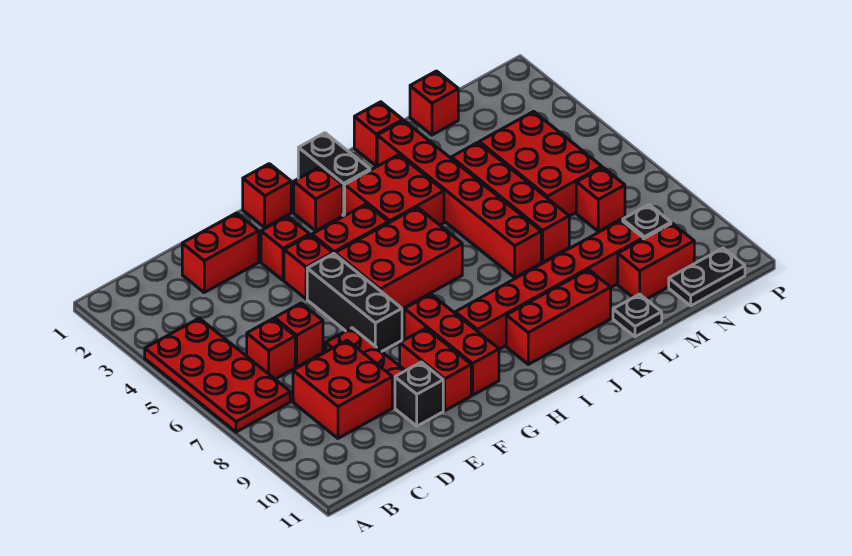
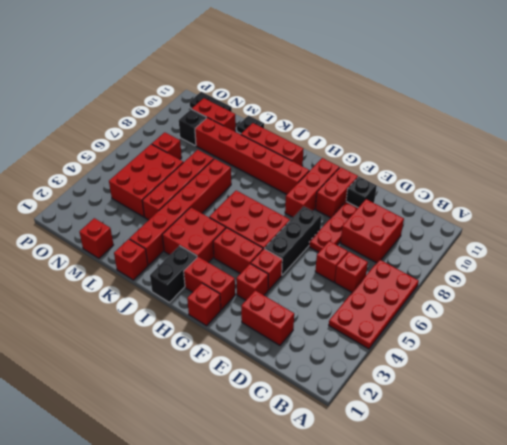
red 1x1 brick [294,167,342,231] -> red 1x2 brick [184,257,235,310]

